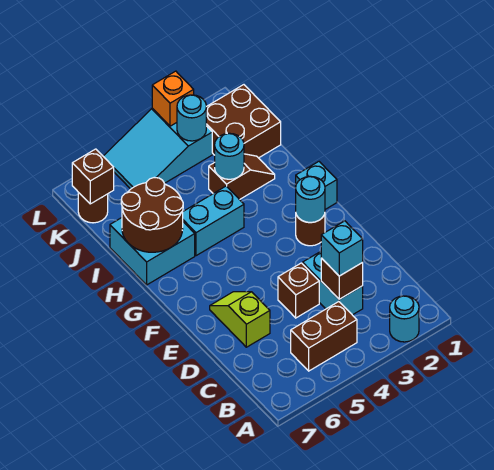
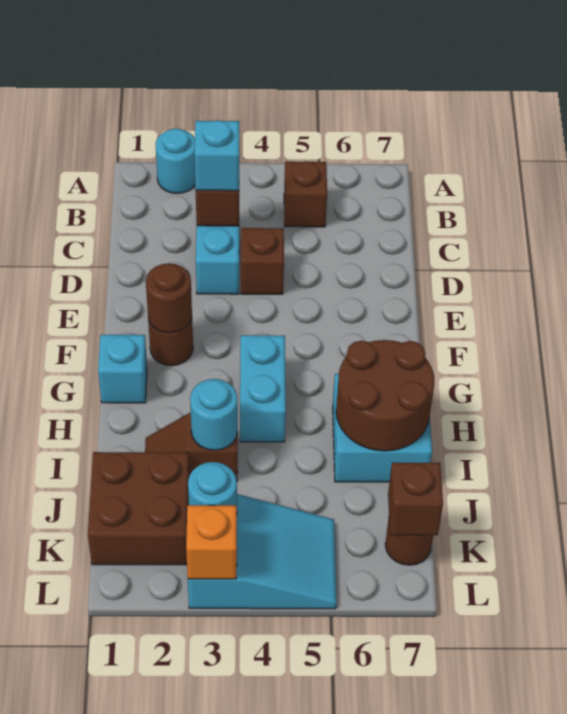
brown 1x2 brick [291,302,357,371] -> brown 1x1 brick [284,161,327,227]
lime 1x2 slope [210,292,270,347] -> none
cyan 1x1 round brick [296,176,325,222] -> brown 1x1 round brick [146,263,192,333]
cyan 1x2 brick [183,186,244,256] -> cyan 1x2 brick turned to [240,335,286,442]

